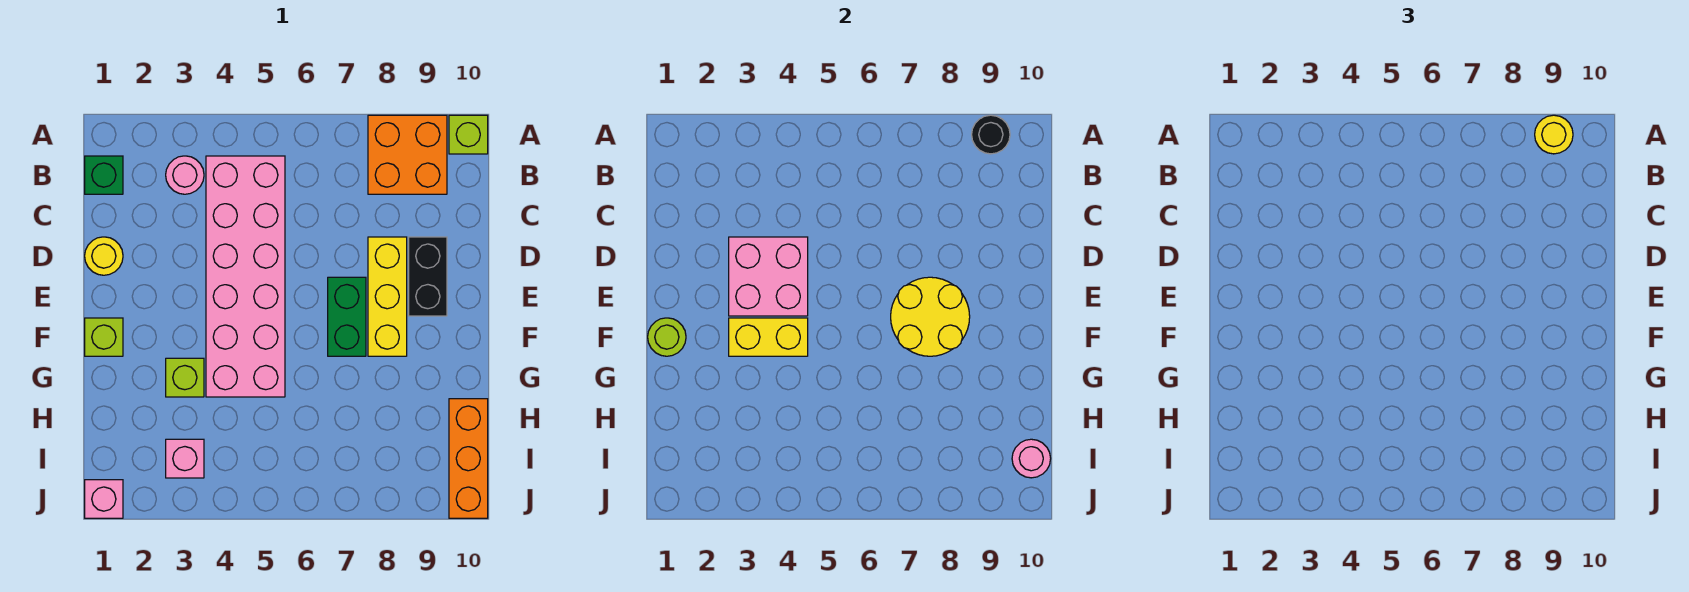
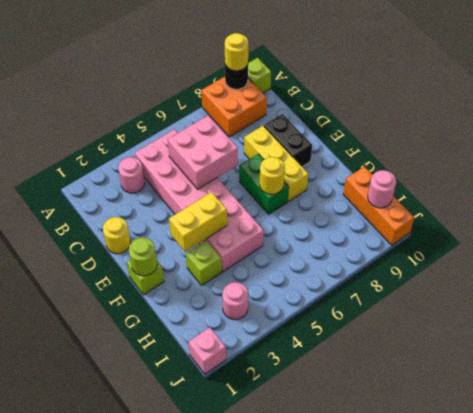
green 1x1 brick [85,156,123,194] -> none
pink 2x2 brick [729,237,808,316] -> pink 2x2 brick moved to [168,116,238,189]
yellow 2x2 round brick [891,277,970,356] -> yellow 1x1 round brick [260,157,285,194]
pink 1x1 brick [166,439,204,478] -> pink 1x1 round brick [222,282,248,320]

